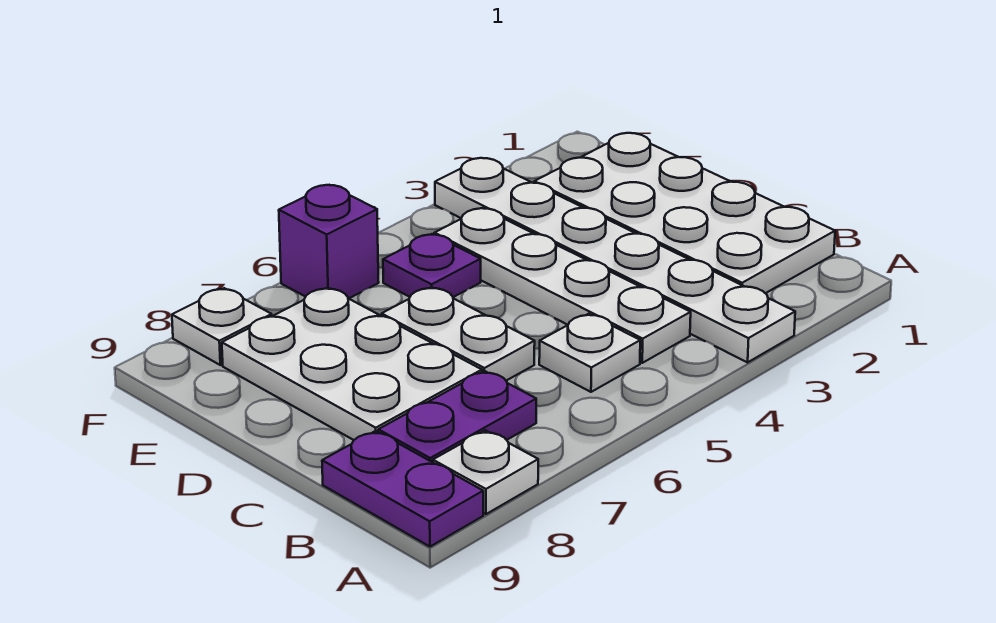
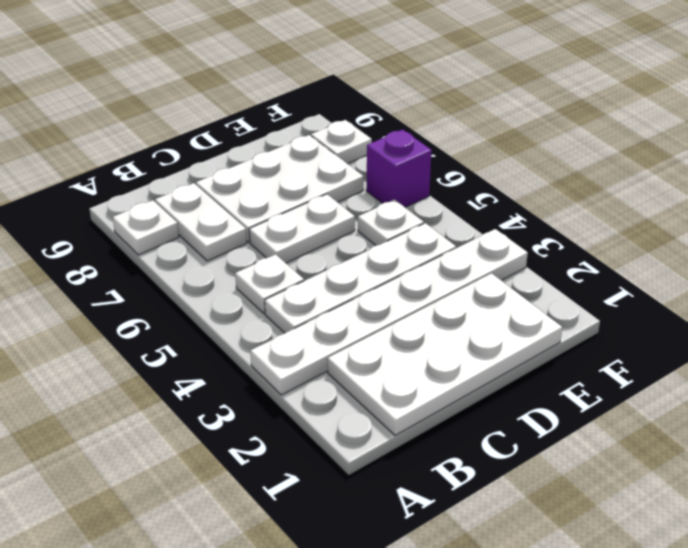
purple 1x2 plate [322,431,483,547] -> none
purple 1x2 plate [378,371,536,462] -> white 1x2 plate [155,183,247,261]
purple 1x1 plate [383,234,481,297] -> white 1x1 plate [358,199,424,245]

